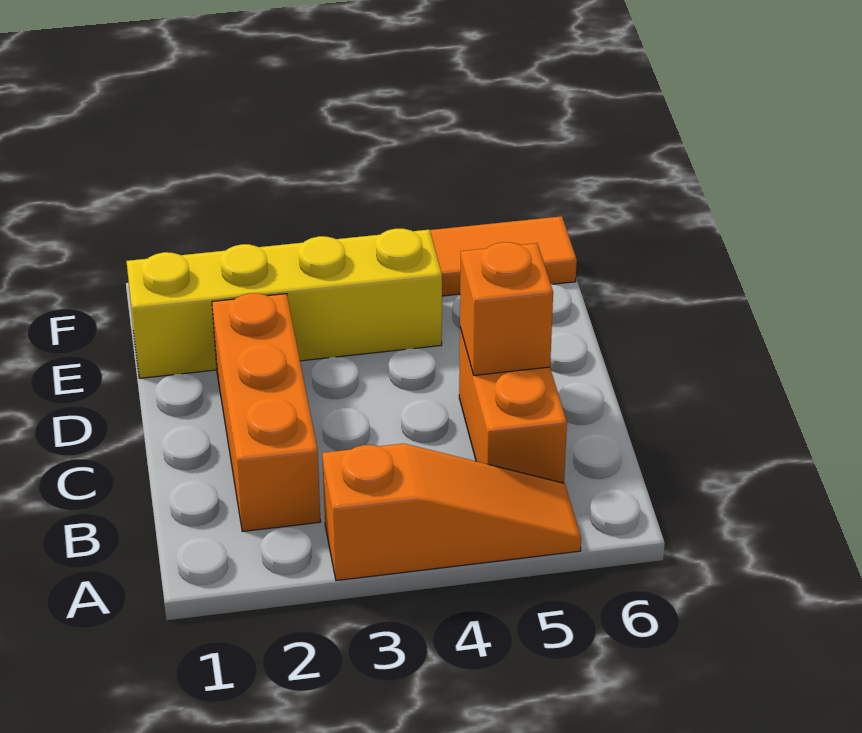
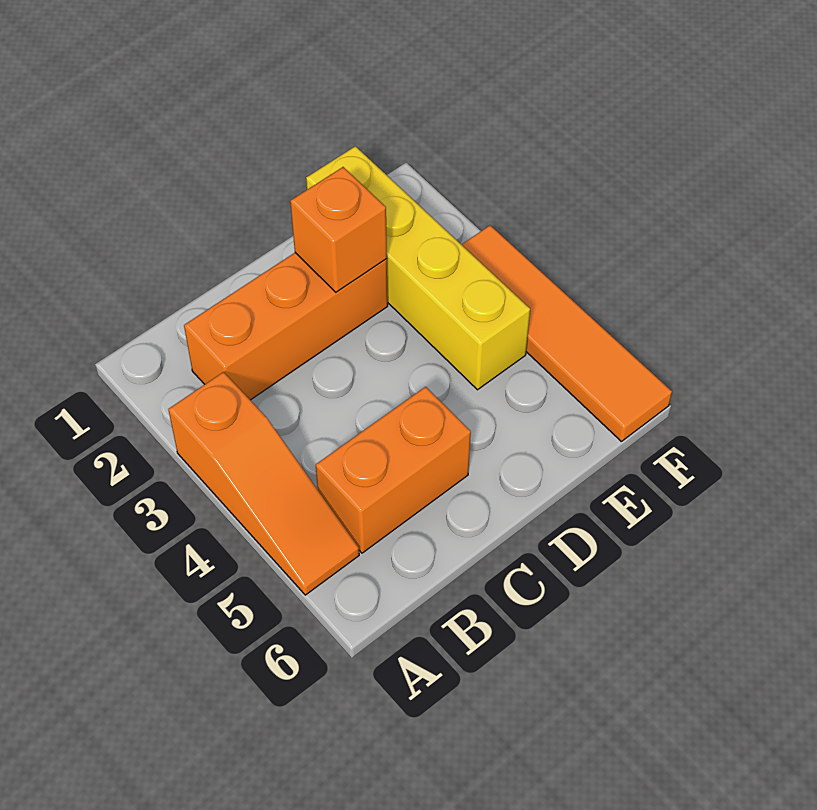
orange 1x1 brick [460,242,553,375] -> orange 1x1 brick moved to [290,167,387,292]

